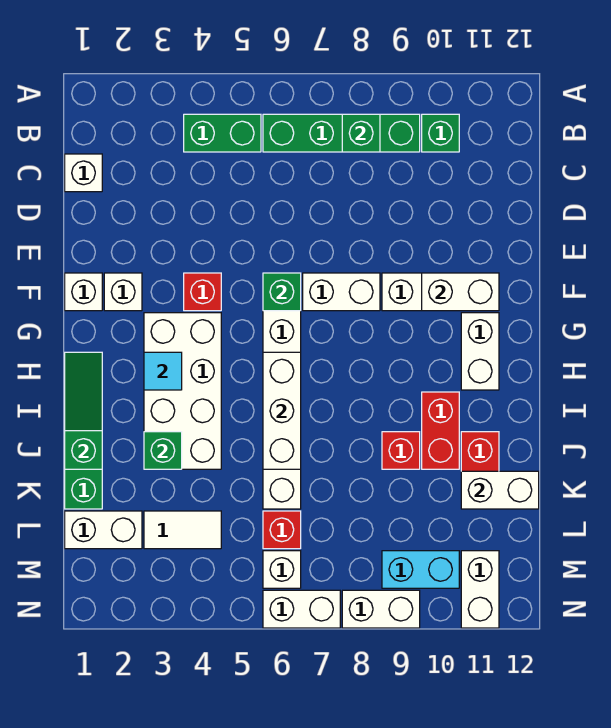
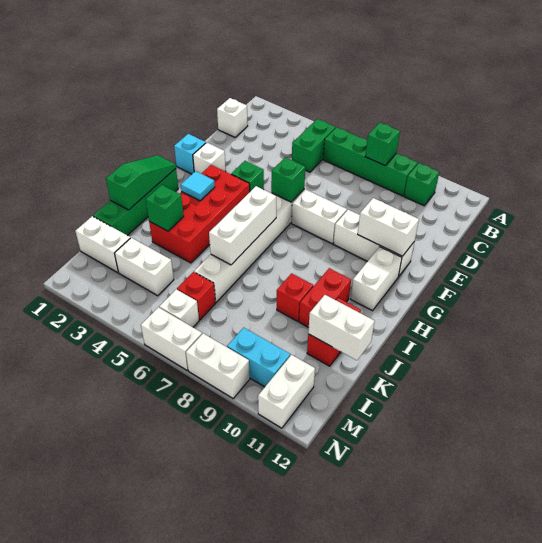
green 1x2 brick [184,114,261,152] -> green 1x2 brick turned to [292,119,336,172]
white 1x1 brick [65,273,102,311] -> cyan 1x1 brick [174,134,206,174]
red 1x1 brick [184,273,221,311] -> green 1x1 brick [231,161,264,191]
white 2x4 brick [144,313,221,469] -> red 2x4 brick [149,165,250,263]
white 1x2 tile [144,511,221,549] -> white 1x2 brick [115,238,174,296]

